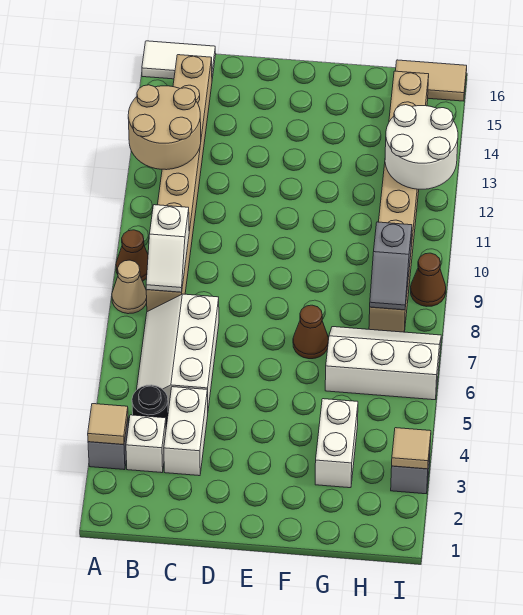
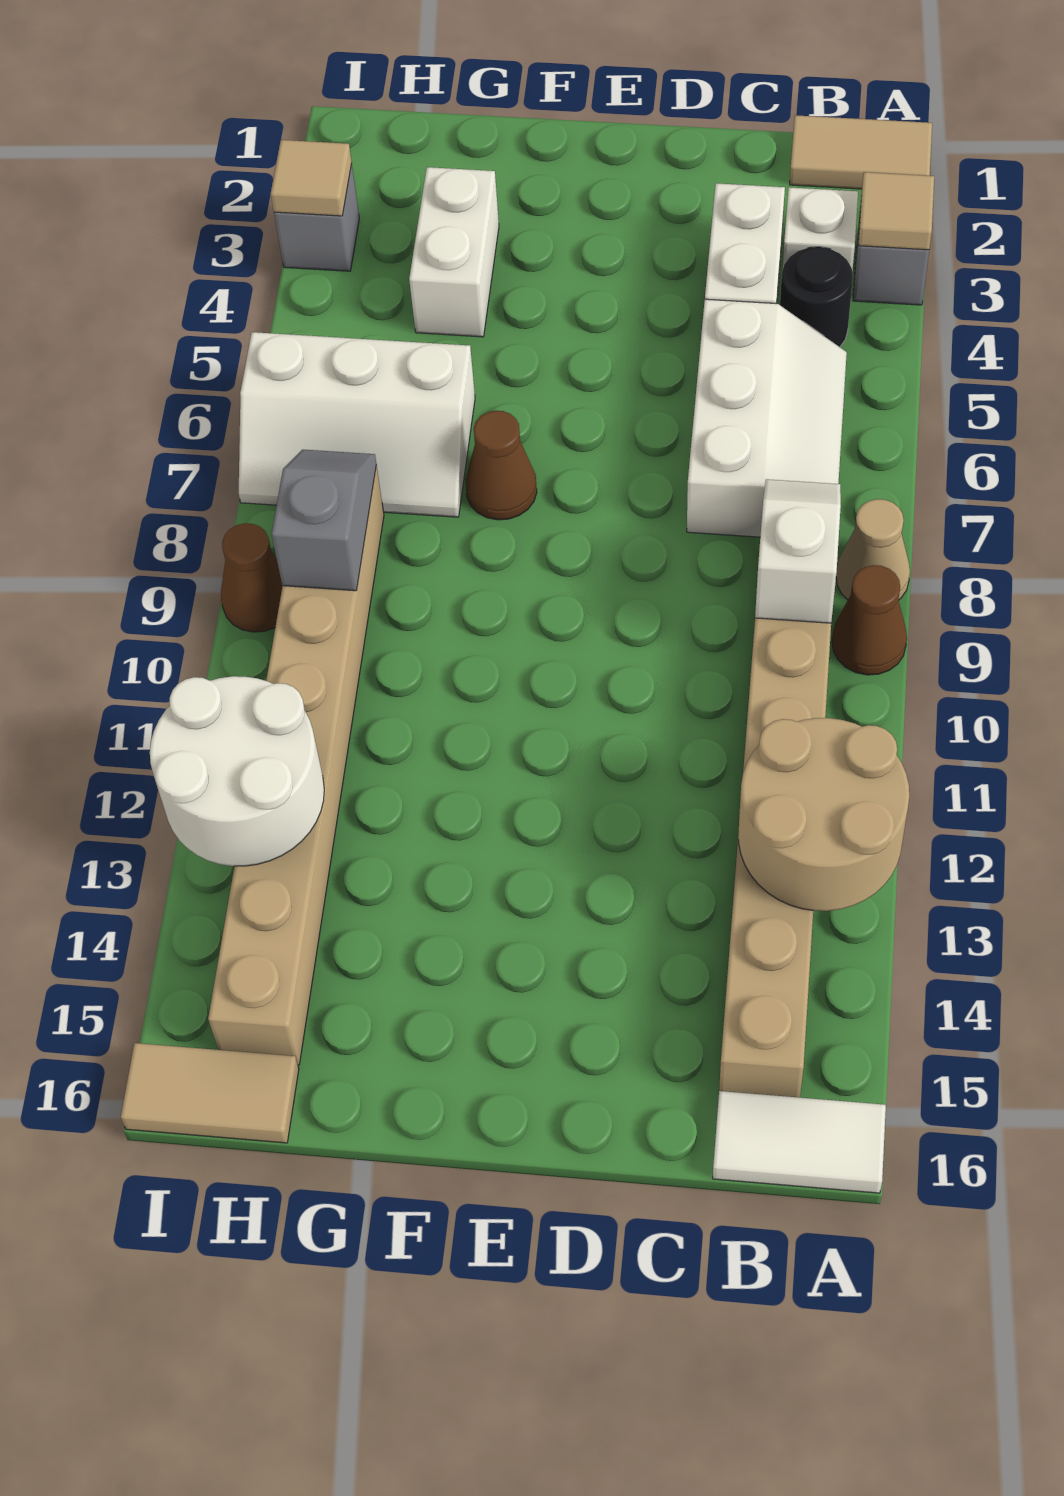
none -> tan 1x2 tile [790,115,932,189]

